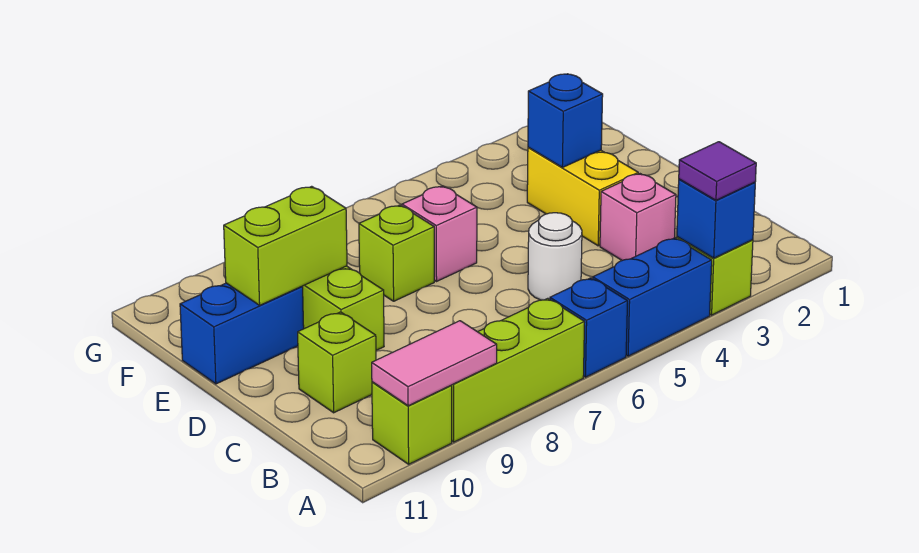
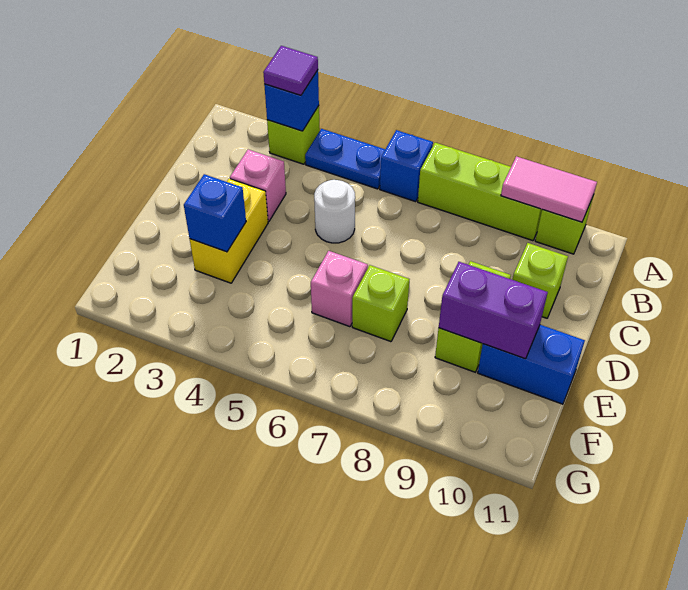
blue 1x2 brick [593,238,712,356] -> blue 1x2 plate [305,129,385,189]
lime 1x2 brick [224,186,347,305] -> purple 1x2 brick [439,262,548,359]

